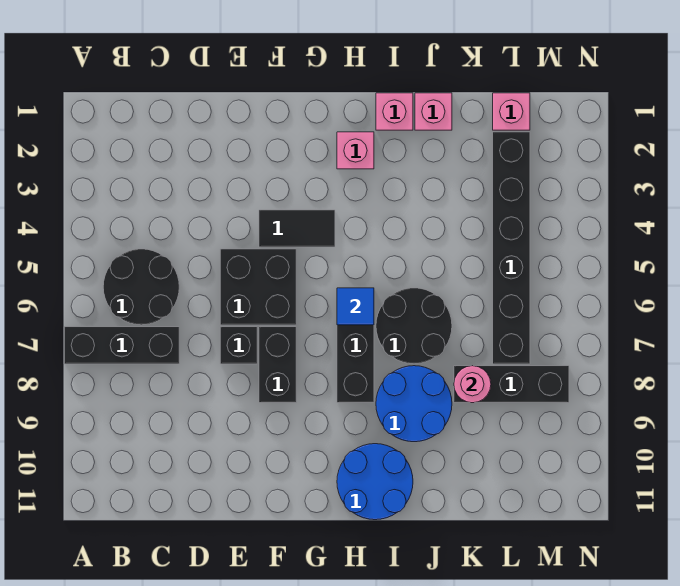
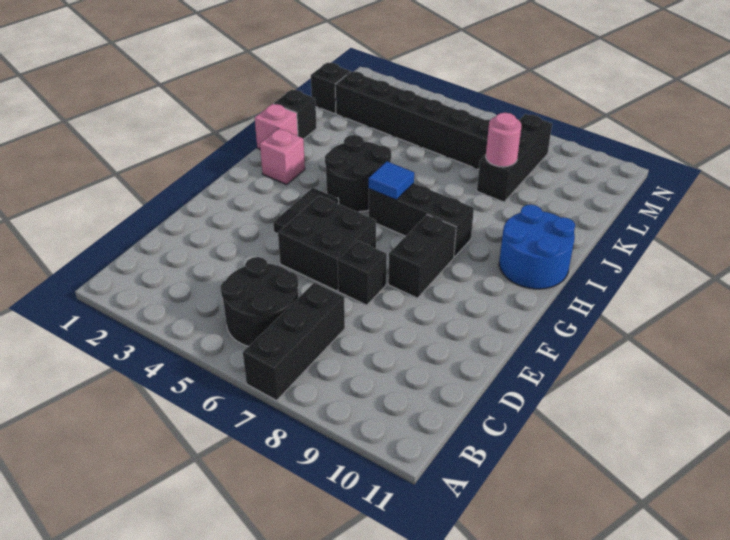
black 1x2 brick [259,327,296,403] -> black 1x2 brick turned to [388,215,456,298]
black 2x2 round brick [376,288,452,364] -> black 2x2 round brick moved to [325,135,391,212]
blue 2x2 round brick [376,366,452,442] -> none
pink 1x1 brick [415,93,452,130] -> black 1x1 brick [274,90,317,139]
pink 1x1 brick [493,93,530,130] -> black 1x1 brick [311,63,350,114]

